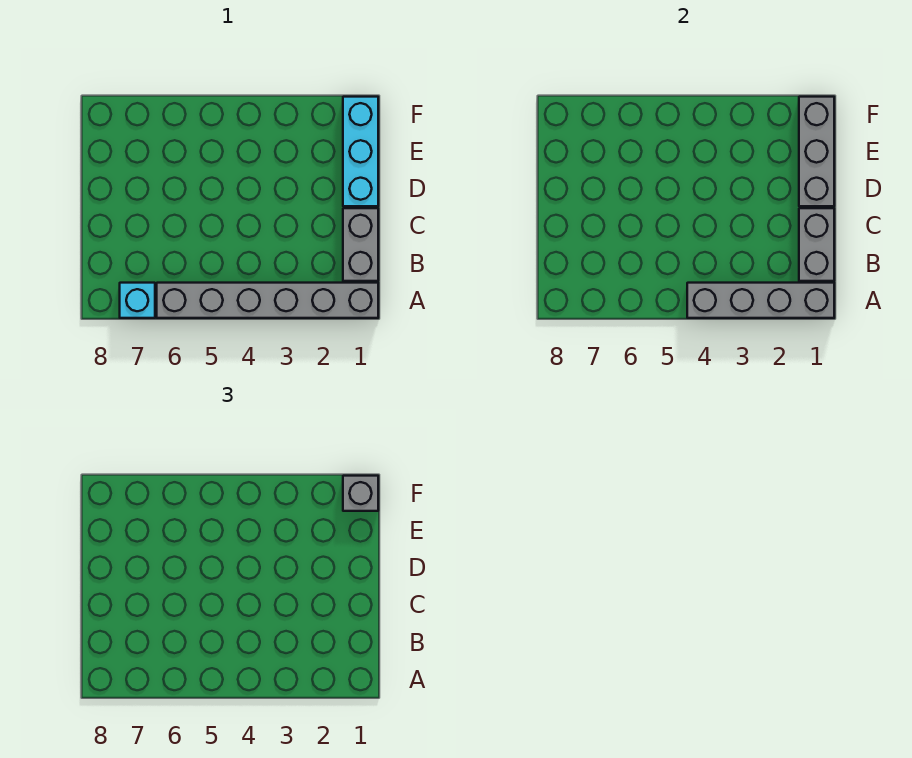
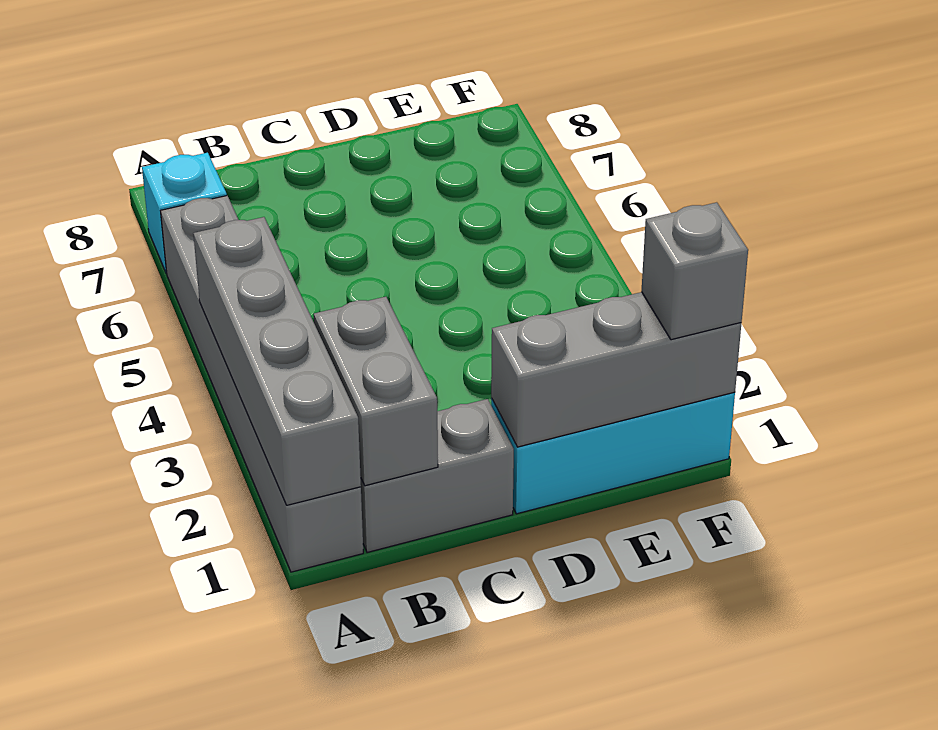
grey 1x2 brick [799,208,834,281] -> grey 1x2 brick turned to [314,297,438,486]

